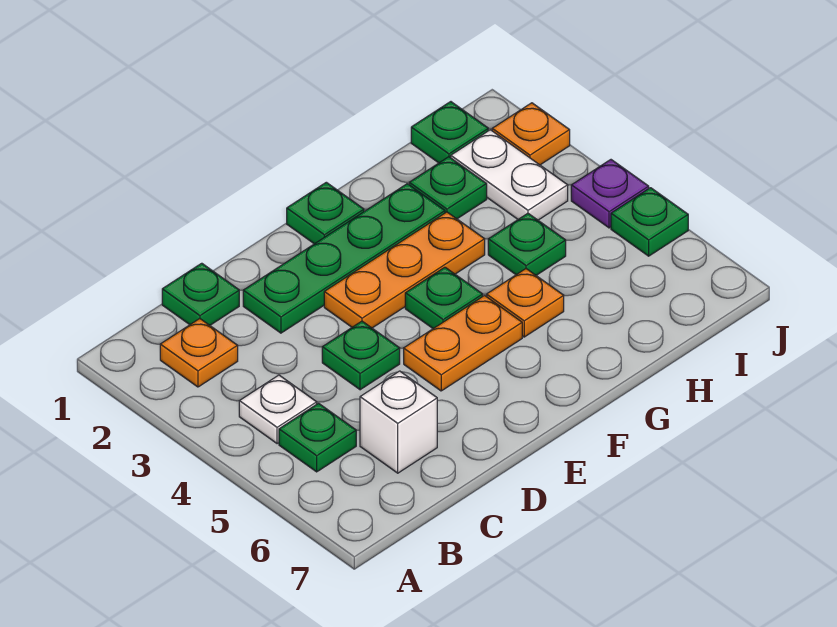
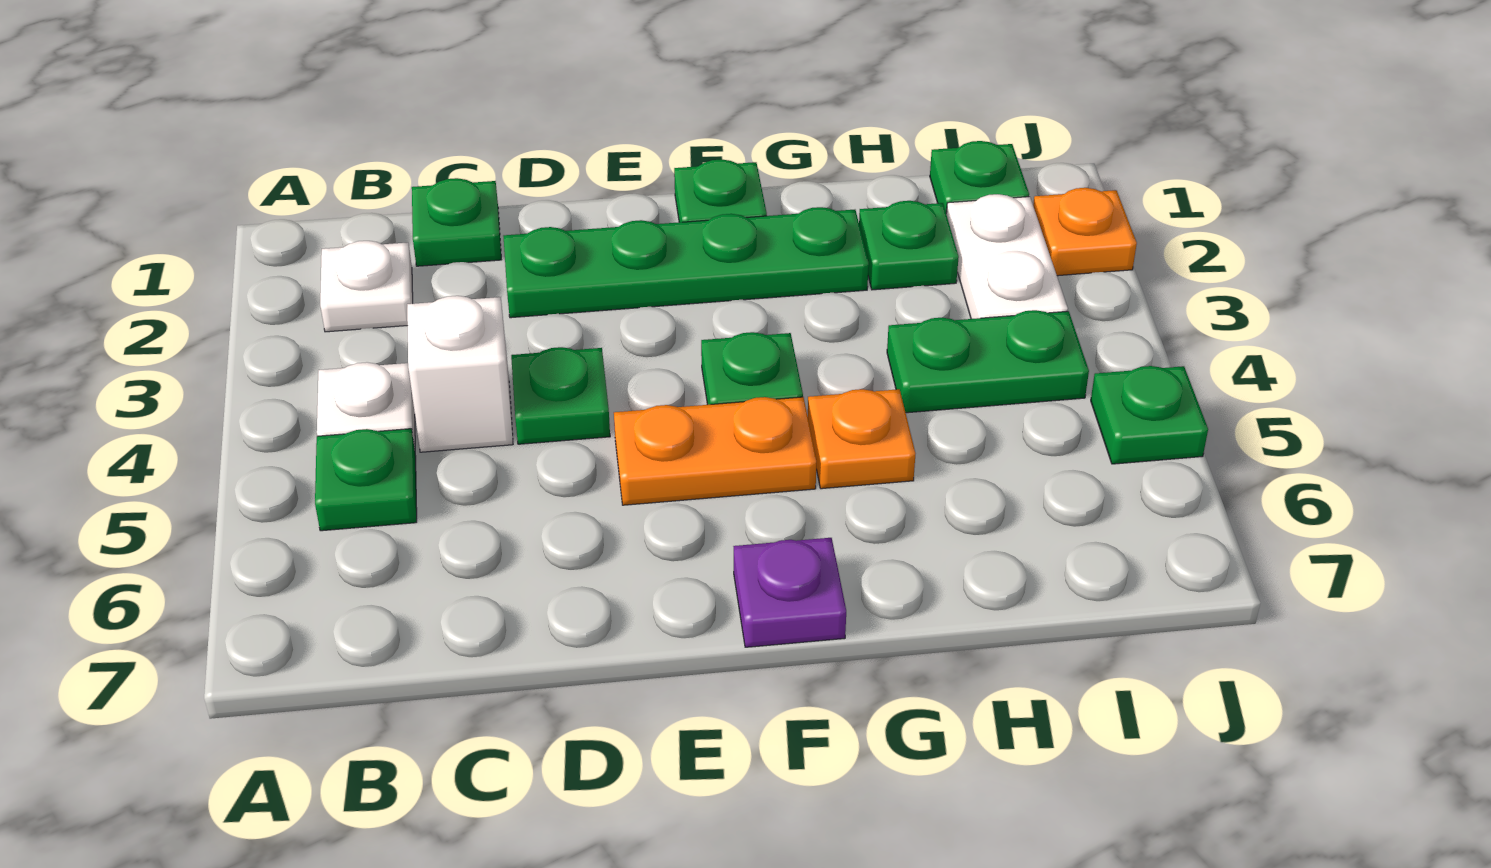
orange 1x1 plate [160,319,238,387] -> white 1x1 plate [320,241,413,332]
white 1x1 brick [360,371,437,473] -> white 1x1 brick moved to [407,296,513,452]
orange 1x3 plate [324,212,485,328] -> none
green 1x1 plate [488,213,566,275] -> green 1x2 plate [887,310,1089,413]
purple 1x1 plate [571,160,649,228] -> purple 1x1 plate moved to [734,538,846,647]

